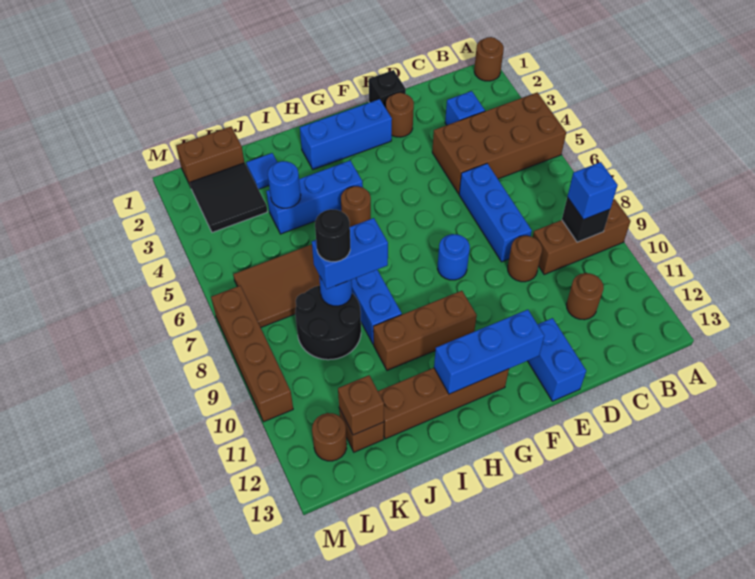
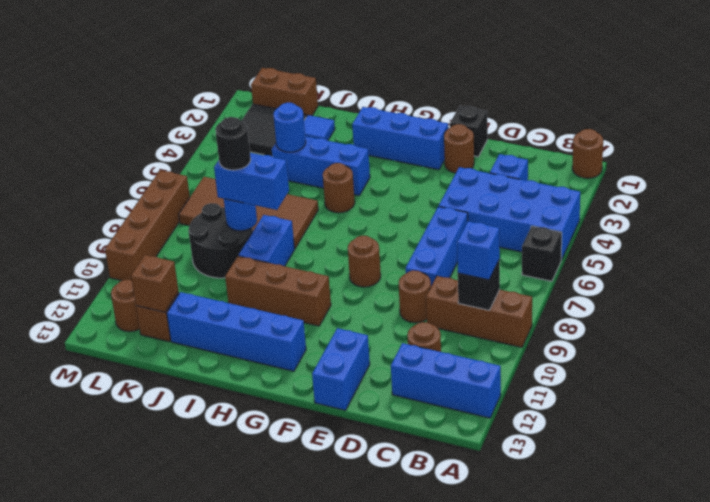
brown 2x4 brick [432,92,566,194] -> blue 2x4 brick [439,167,580,260]
none -> black 1x1 brick [522,226,562,281]
blue 1x1 round brick [437,234,470,280] -> brown 1x1 round brick [348,236,381,287]
blue 1x3 brick [434,310,544,394] -> blue 1x3 brick moved to [391,343,501,418]
brown 1x4 brick [378,368,509,439] -> blue 1x4 brick [167,292,306,371]

